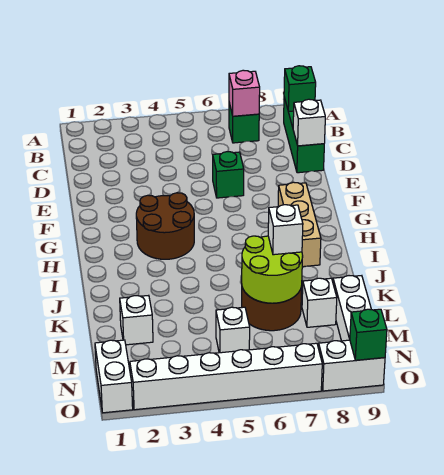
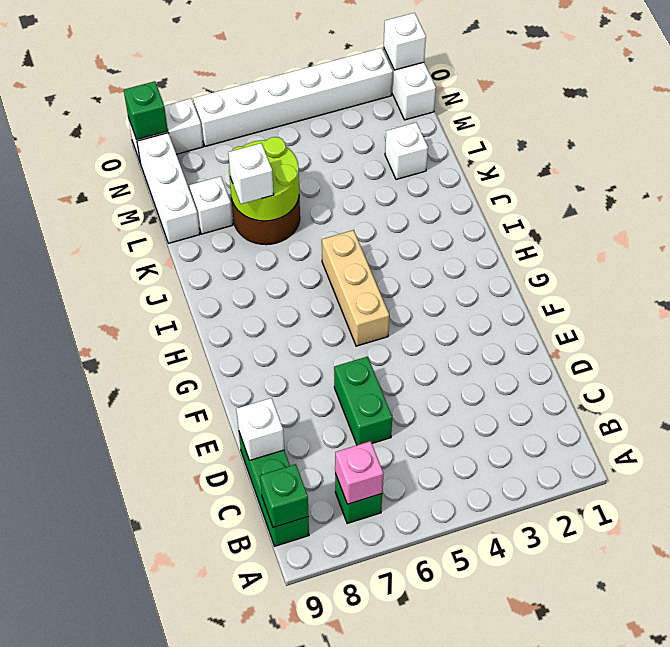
green 1x1 brick [213,152,244,198] -> green 1x2 brick [334,357,392,445]
brown 2x2 round brick [136,193,194,259] -> none
tan 1x3 brick [278,182,321,267] -> tan 1x3 brick moved to [322,230,389,346]
white 1x1 brick [216,307,250,353] -> white 1x1 brick moved to [384,13,426,70]

